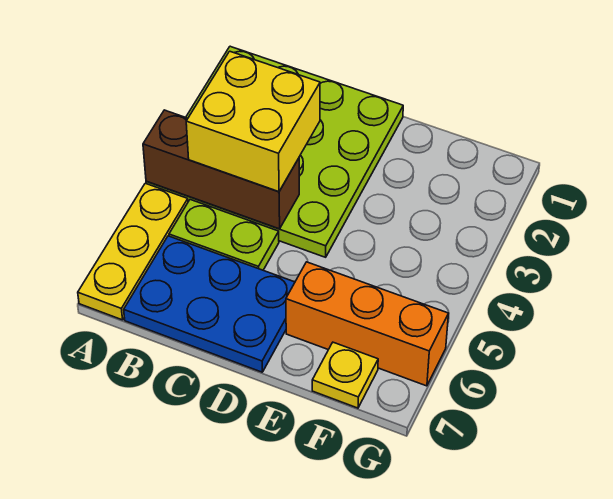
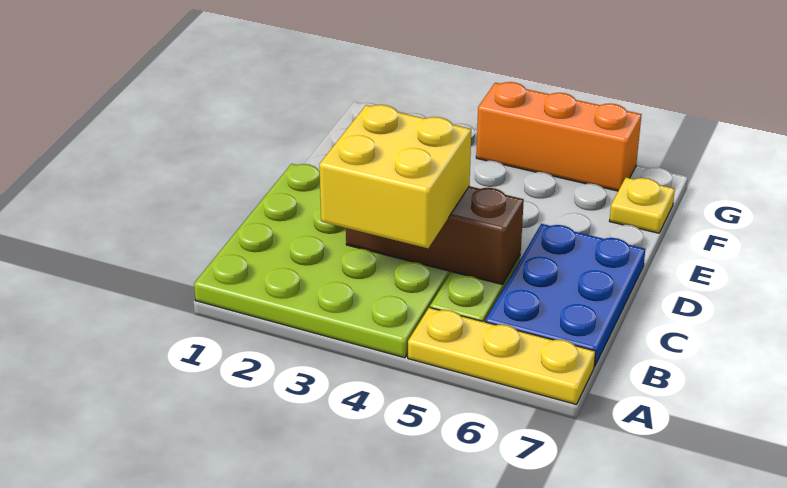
brown 1x3 brick [143,110,299,229] -> brown 1x3 brick turned to [346,186,524,285]
orange 1x3 brick [286,262,449,386] -> orange 1x3 brick turned to [476,82,642,191]

